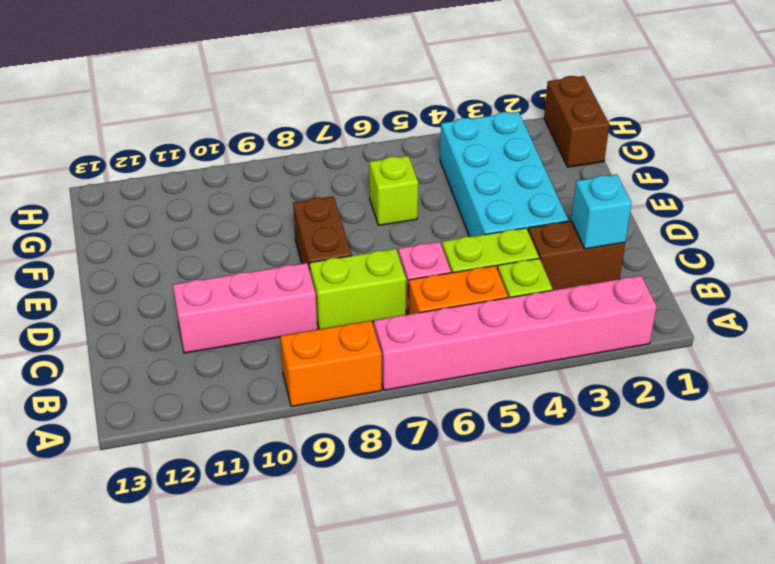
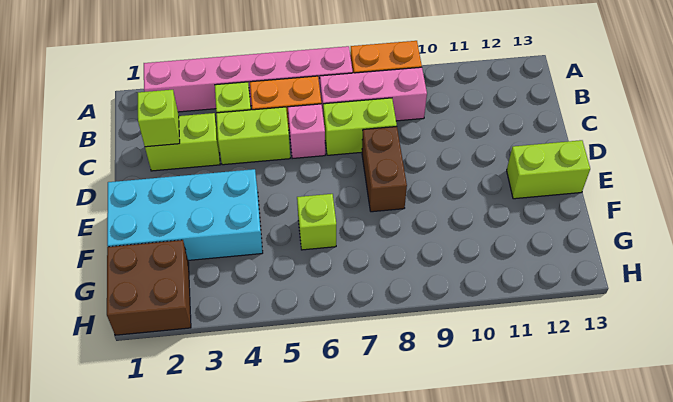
brown 1x2 brick [528,221,625,290] -> lime 1x2 brick [145,113,220,171]
cyan 1x1 brick [571,174,632,249] -> lime 1x1 brick [138,90,180,147]
pink 1x3 brick [173,263,317,353] -> pink 1x3 brick moved to [320,67,427,121]
cyan 2x4 brick [440,112,568,237] -> cyan 2x4 brick turned to [107,169,263,260]
none -> lime 1x2 brick [507,140,590,199]
brown 1x2 brick [544,76,609,167] -> brown 2x2 brick [107,240,191,335]

